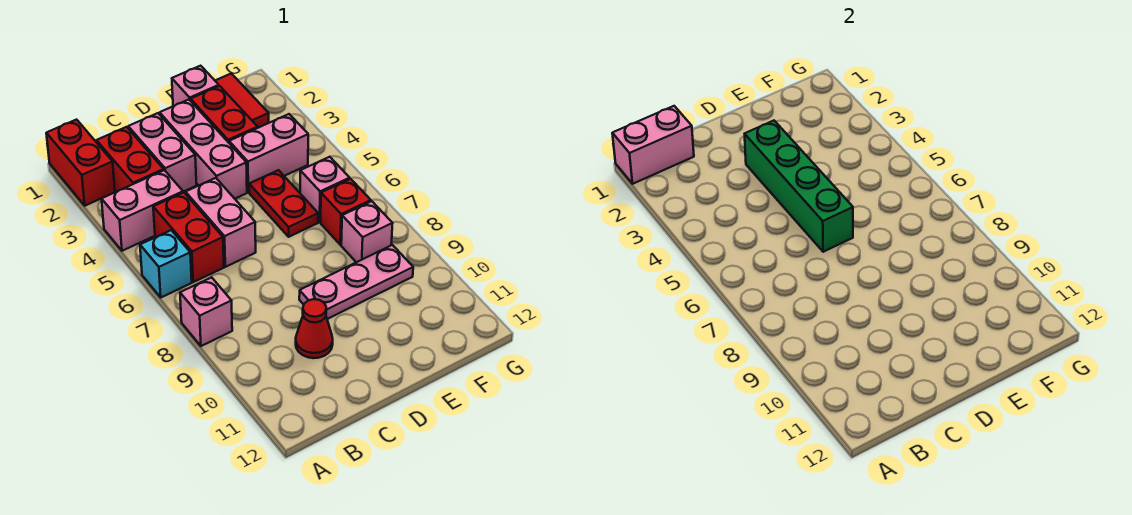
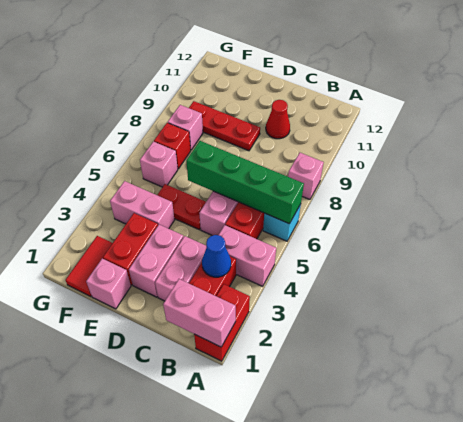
none -> blue 1x1 cone [202,235,231,277]
pink 1x3 brick [159,100,247,199] -> pink 1x2 brick [129,225,183,297]
green 1x4 brick [745,121,853,252] -> green 1x4 brick turned to [186,141,304,224]
pink 1x3 plate [299,245,413,319] -> red 1x3 plate [189,101,260,151]
red 1x2 plate [249,170,318,237] -> red 1x2 plate turned to [158,184,206,230]

